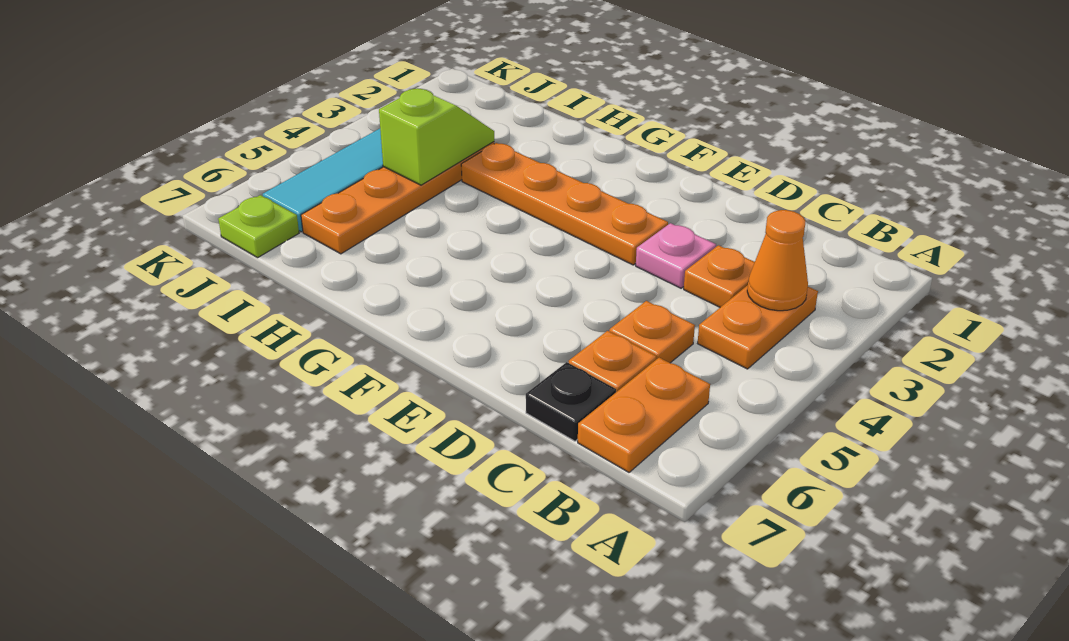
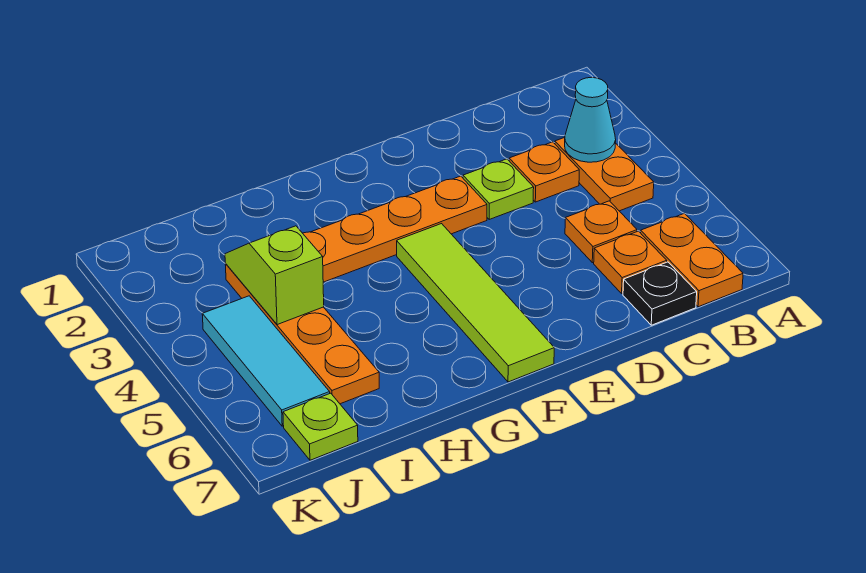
orange 1x1 cone [747,210,808,311] -> cyan 1x1 cone [565,77,616,162]
pink 1x1 plate [636,223,716,288] -> lime 1x1 plate [463,159,534,219]
none -> lime 1x4 tile [397,224,554,382]

